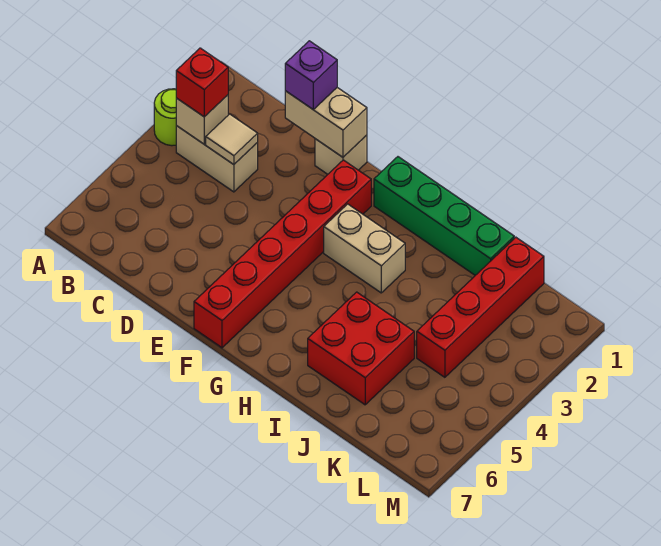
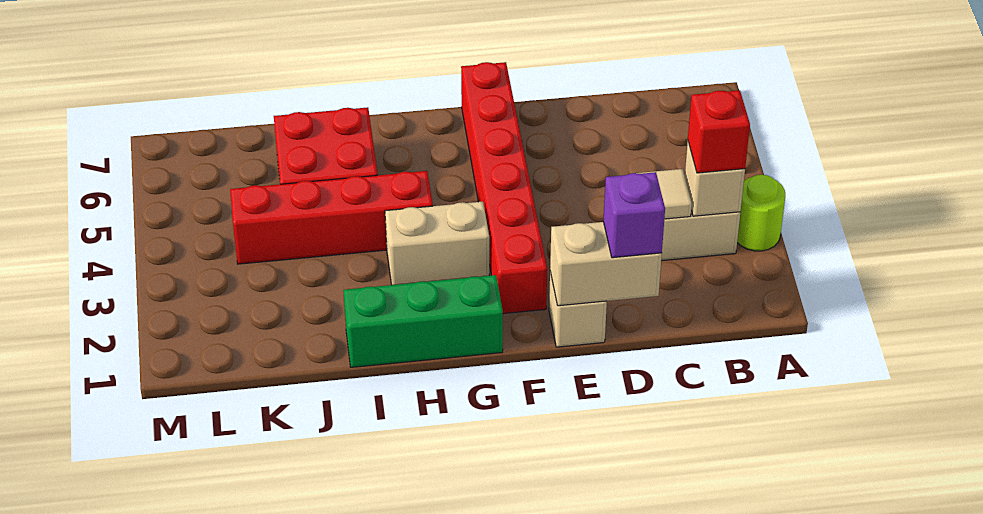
green 1x4 brick [374,157,514,275] -> green 1x3 brick [343,275,503,367]
red 1x4 brick [417,237,544,377] -> red 1x4 brick turned to [230,171,433,264]

